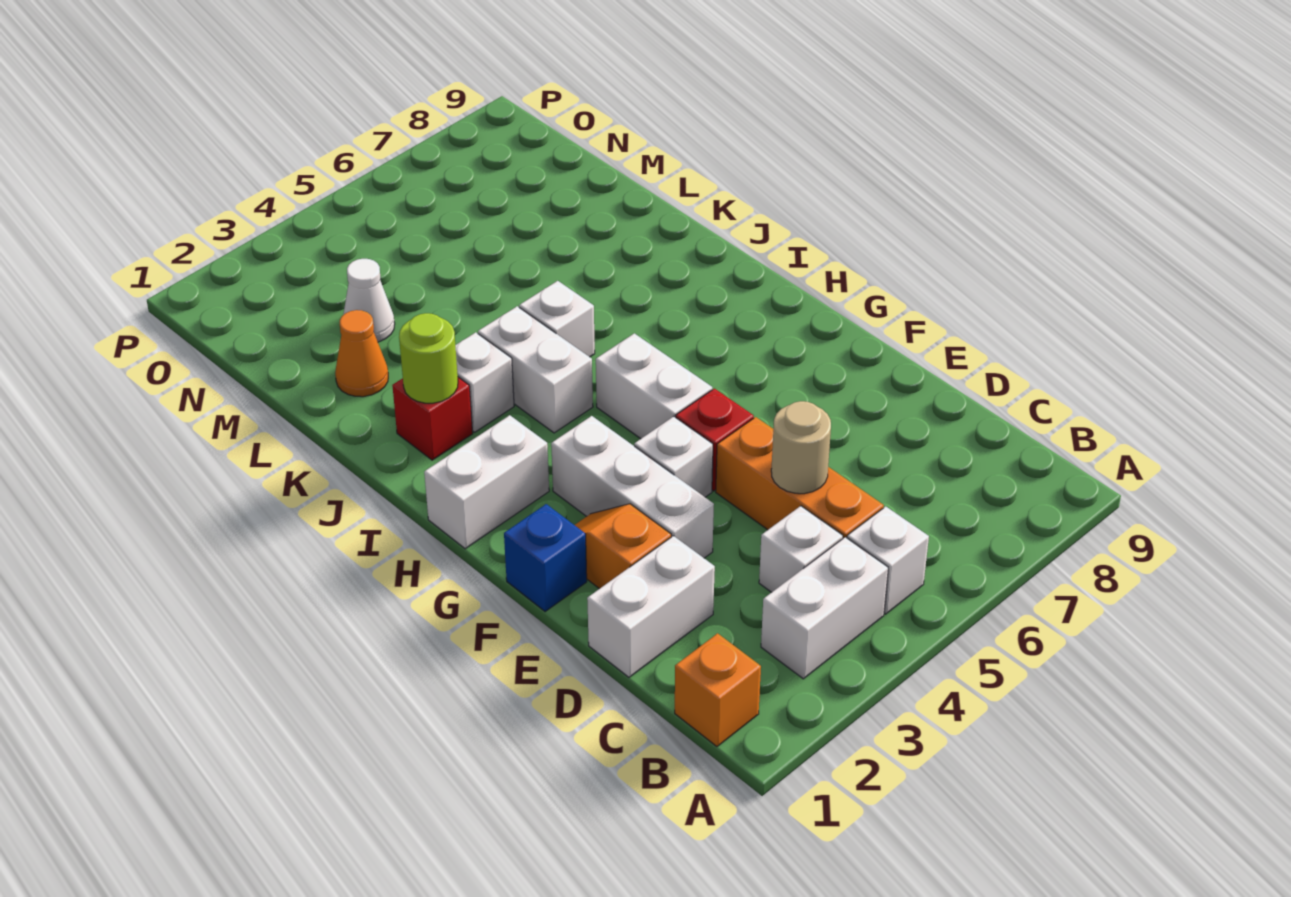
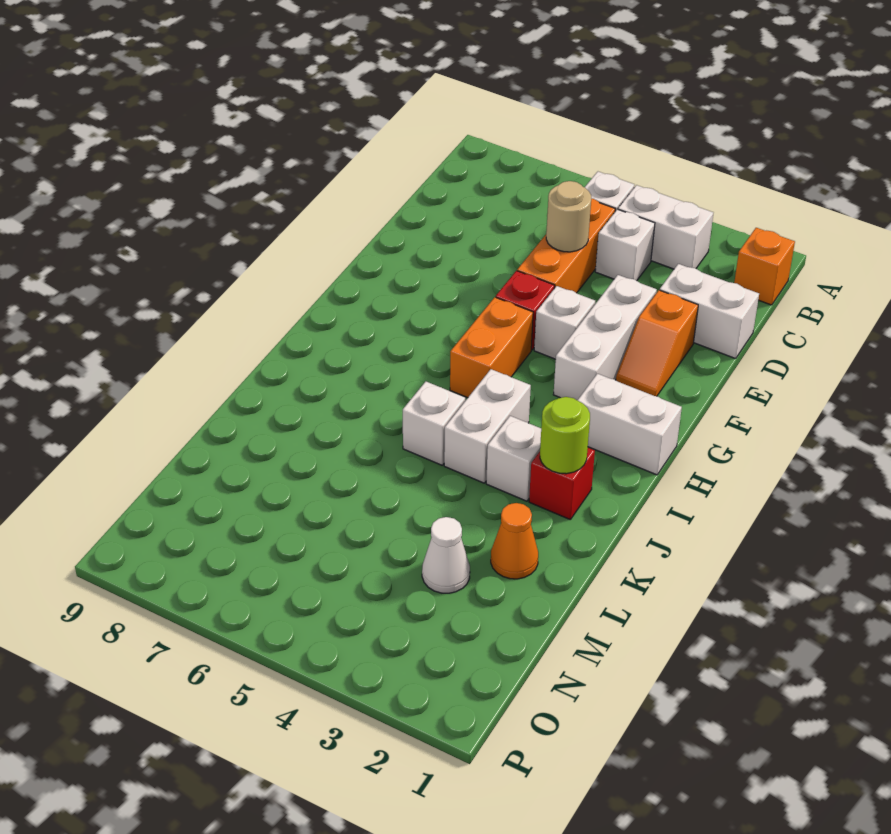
blue 1x1 brick [504,504,587,612] -> none
white 1x2 brick [596,333,712,439] -> orange 1x2 brick [450,297,533,398]

